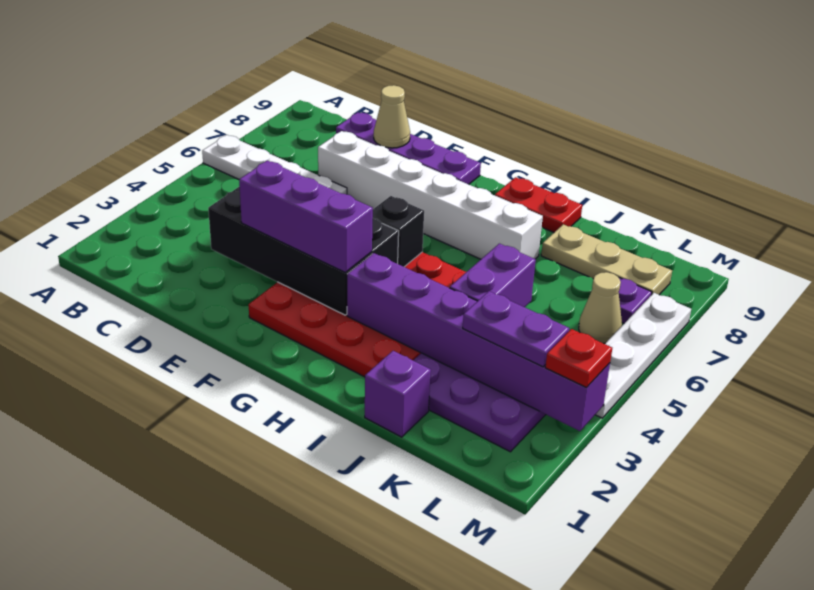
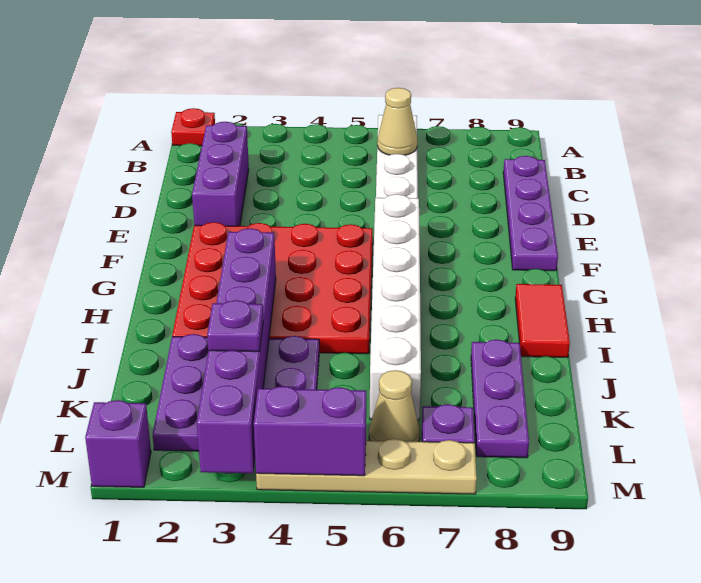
black 2x4 brick [208,187,399,315] -> none
white 1x6 brick [318,131,543,259] -> white 1x6 brick moved to [370,194,421,420]
tan 1x1 cone [374,85,410,148] -> tan 1x1 cone moved to [377,88,417,155]
purple 1x3 brick [239,161,373,273] -> purple 1x3 brick moved to [192,122,249,226]
black 1x1 brick [373,196,424,267] -> none
red 1x2 plate [495,177,582,232] -> red 1x2 tile [515,284,570,357]
purple 1x1 brick [365,351,431,437] -> purple 1x1 brick moved to [85,400,151,487]
purple 1x2 brick [450,244,536,307] -> purple 1x2 brick moved to [254,386,366,476]
tan 1x3 plate [541,224,672,295] -> purple 1x3 plate [471,340,529,458]
purple 1x2 plate [463,291,569,367] -> purple 1x1 plate [207,300,263,352]
red 1x1 plate [545,329,612,387] -> red 1x1 plate moved to [171,108,215,146]
white 1x4 plate [595,293,691,418] -> tan 1x4 plate [256,439,477,494]

